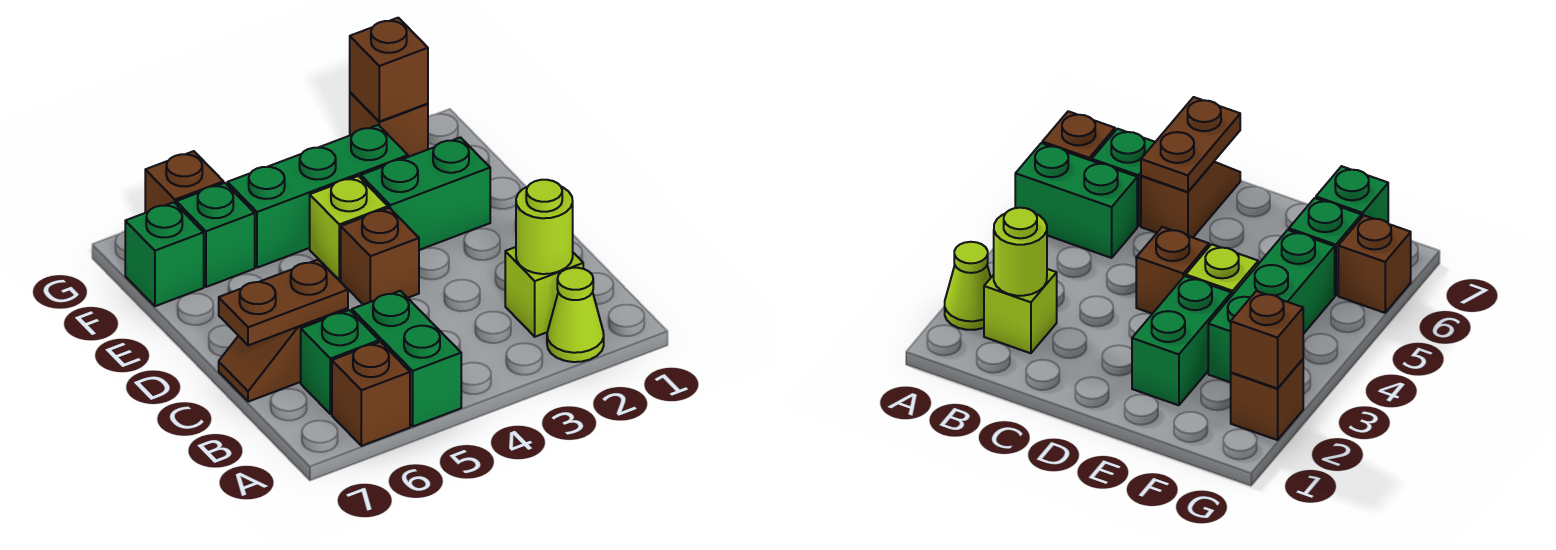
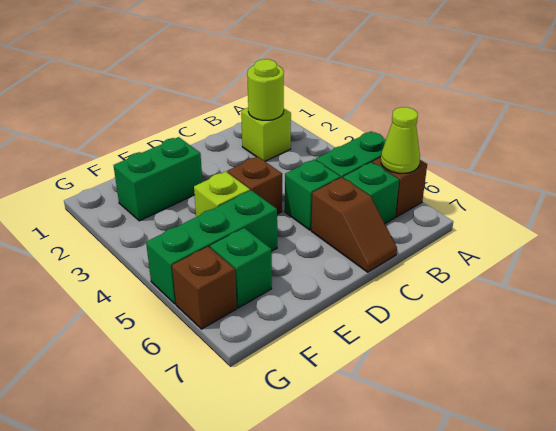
lime 1x1 cone [547,268,604,362] -> lime 1x1 cone moved to [381,107,420,173]
brown 1x2 plate [219,260,348,345] -> none
green 1x2 brick [361,137,490,250] -> green 1x2 brick turned to [114,137,202,221]
green 1x3 brick [227,125,408,268] -> green 1x3 brick turned to [146,190,277,304]
green 1x1 brick [125,202,204,306] -> green 1x1 brick moved to [285,159,340,230]
brown 1x1 brick [350,92,428,157] -> none
brown 1x1 brick [350,18,428,122] -> none

